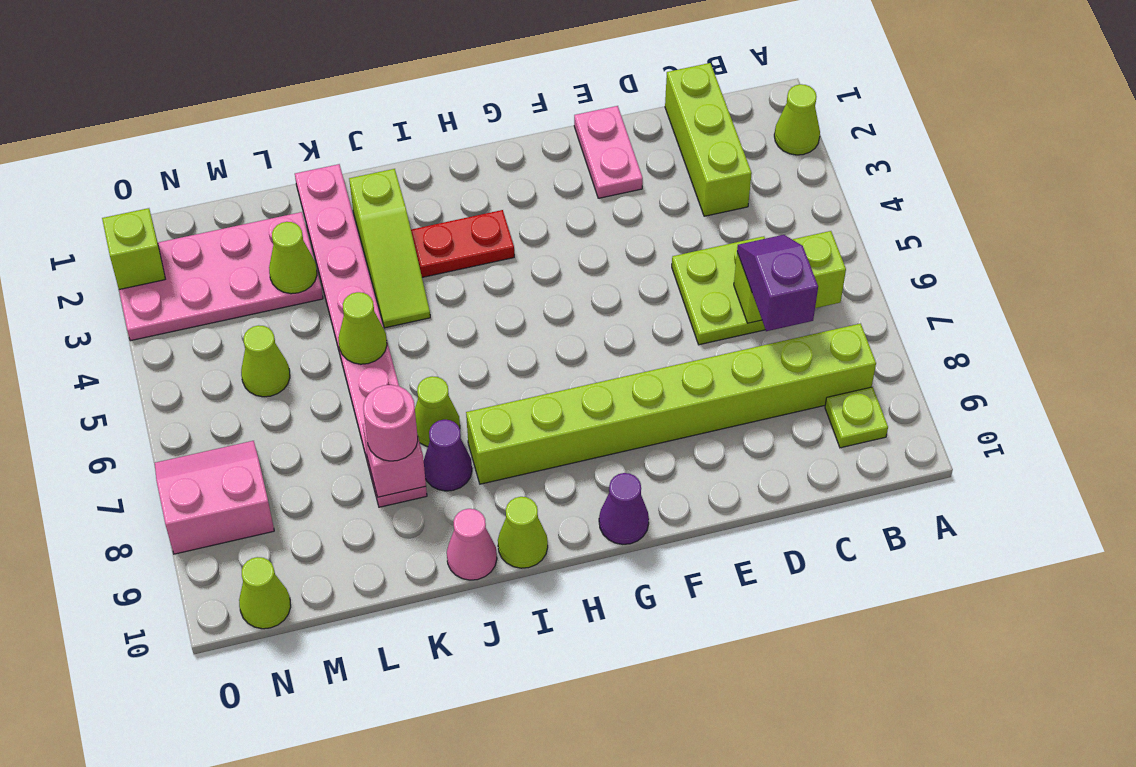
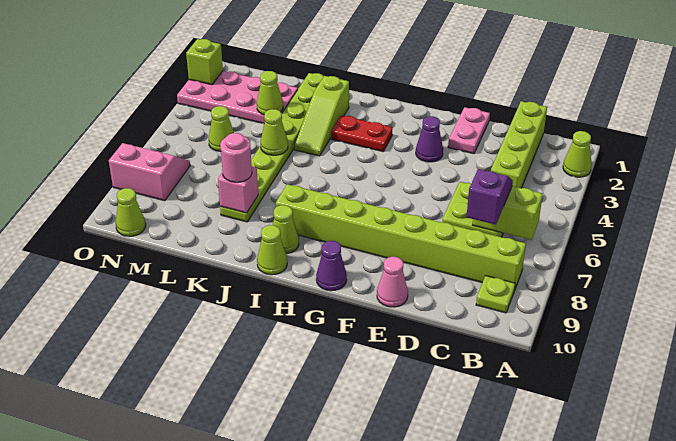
lime 1x3 brick [665,63,752,216] -> lime 1x4 brick [491,101,547,188]
lime 1x1 cone [415,376,460,447] -> lime 1x1 cone moved to [273,205,299,254]
purple 1x1 cone [424,420,472,491] -> purple 1x1 cone moved to [416,116,443,162]
pink 1x1 cone [447,509,497,580] -> pink 1x1 cone moved to [377,257,408,307]
pink 1x8 plate [295,164,427,507] -> lime 1x8 plate [220,73,324,222]

